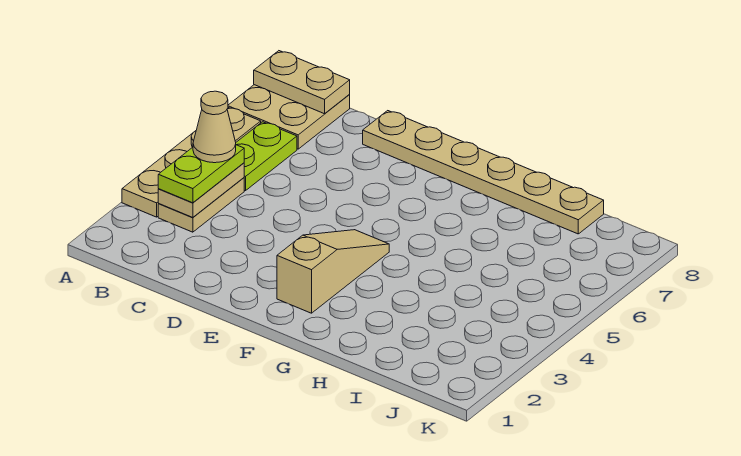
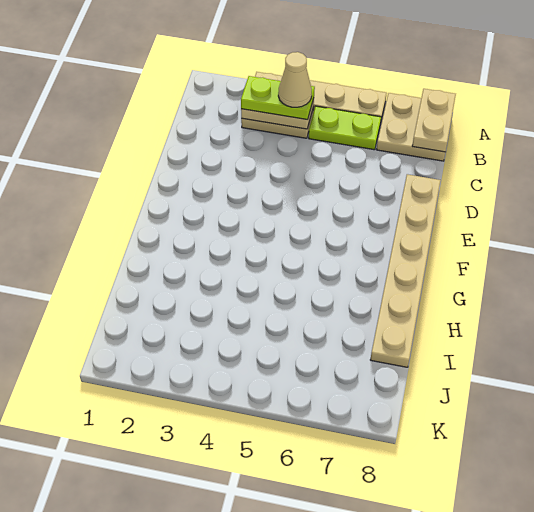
tan 1x3 slope [277,230,389,313] -> none

